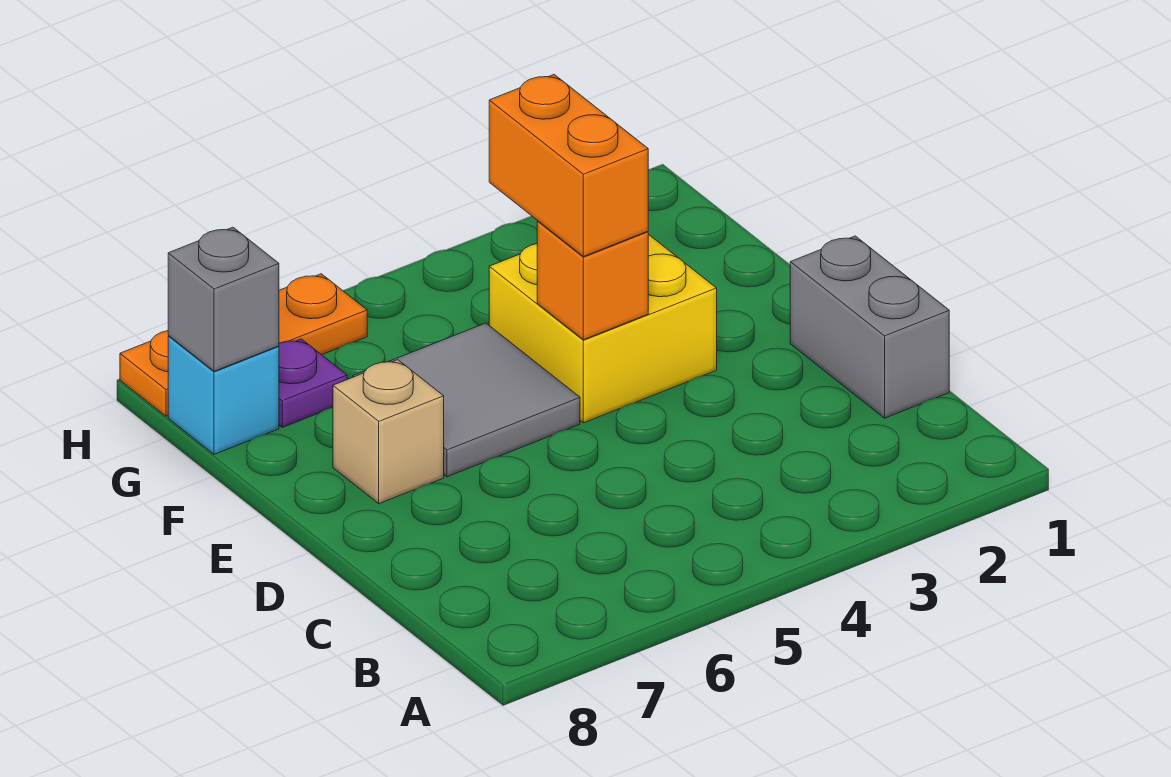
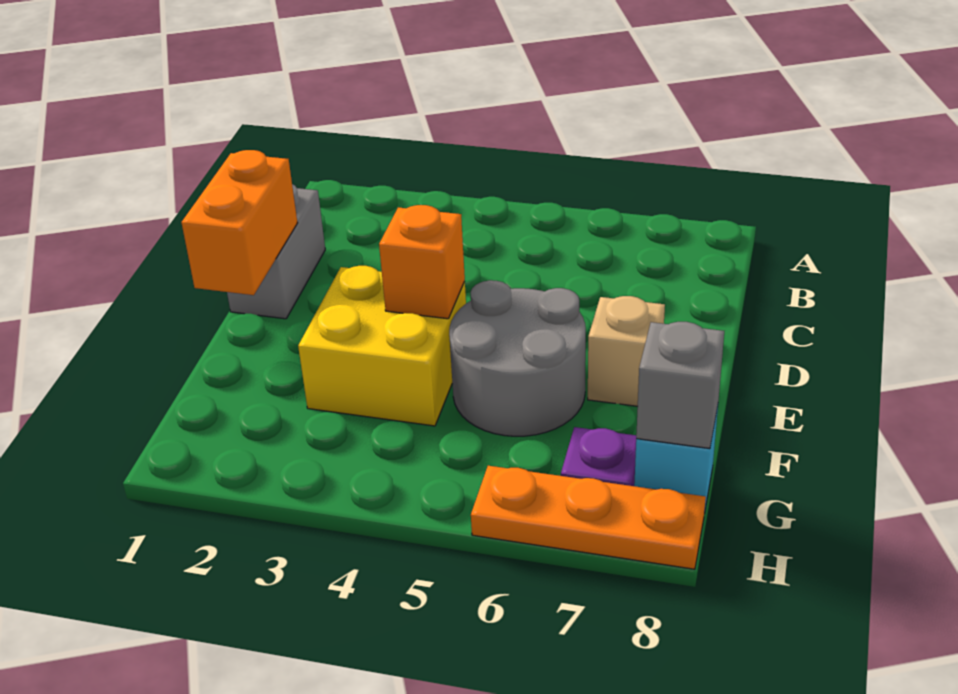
orange 1x2 brick [489,75,648,257] -> orange 1x2 brick moved to [181,150,297,295]
grey 2x2 tile [353,323,580,477] -> grey 2x2 round brick [449,280,586,436]

